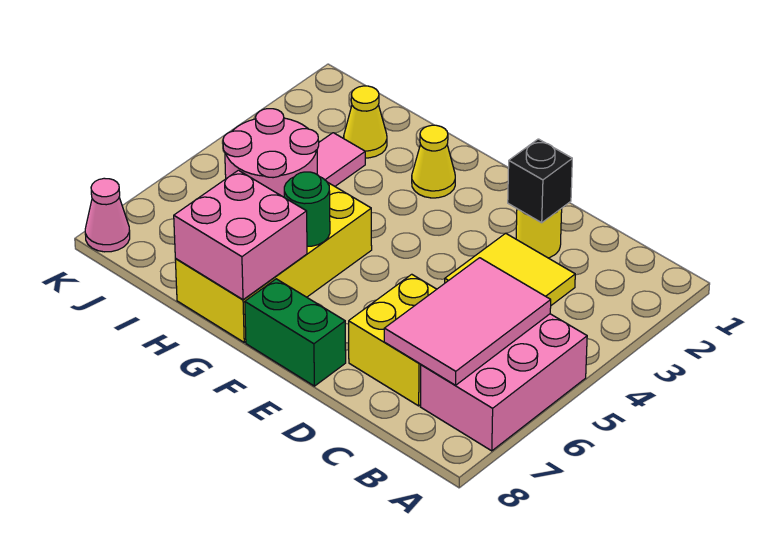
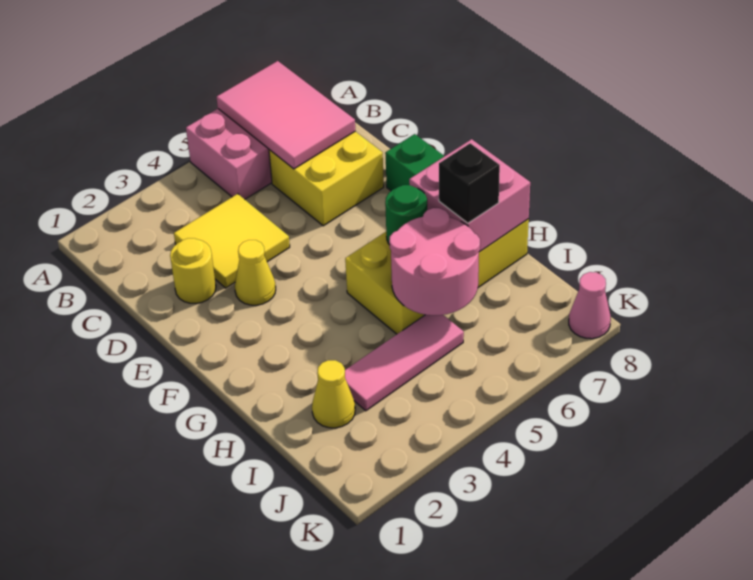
pink 2x3 tile [384,258,551,385] -> pink 2x3 tile turned to [217,61,355,169]
black 1x1 brick [508,139,572,223] -> black 1x1 brick moved to [439,143,500,223]
yellow 1x1 cone [412,125,455,198] -> yellow 1x1 cone moved to [235,240,276,305]

